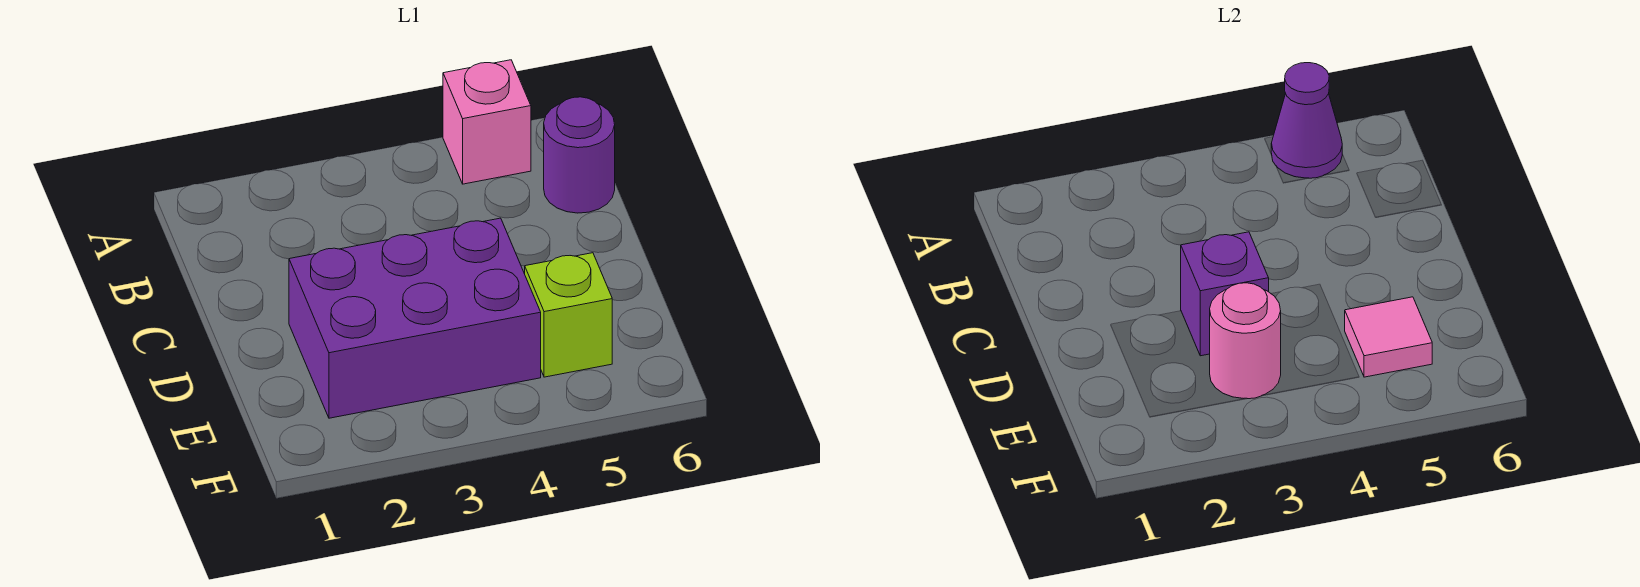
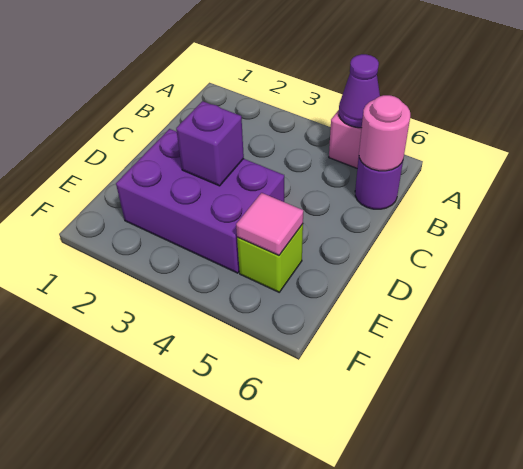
pink 1x1 round brick [1210,283,1281,399] -> pink 1x1 round brick moved to [359,95,410,171]

